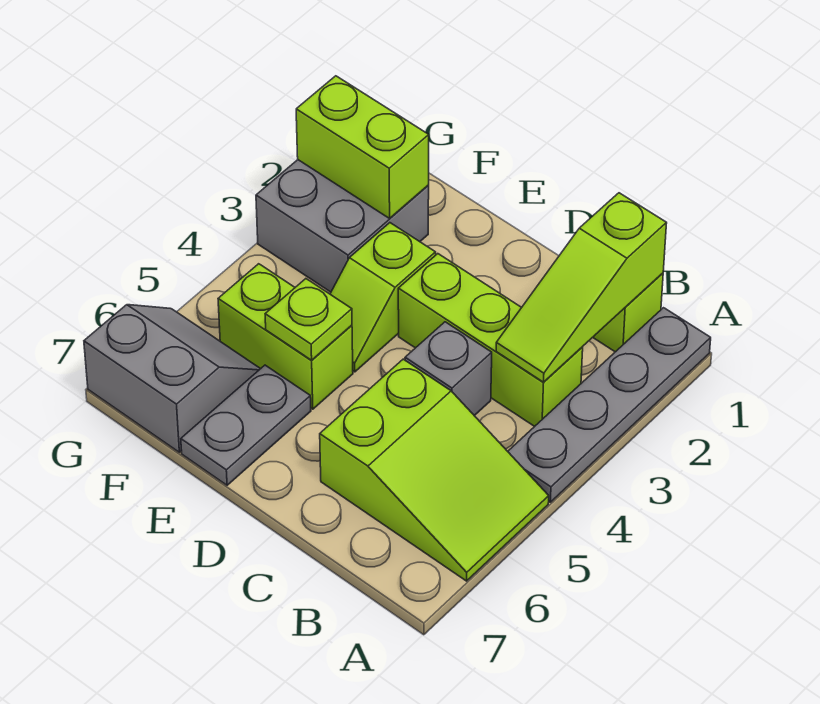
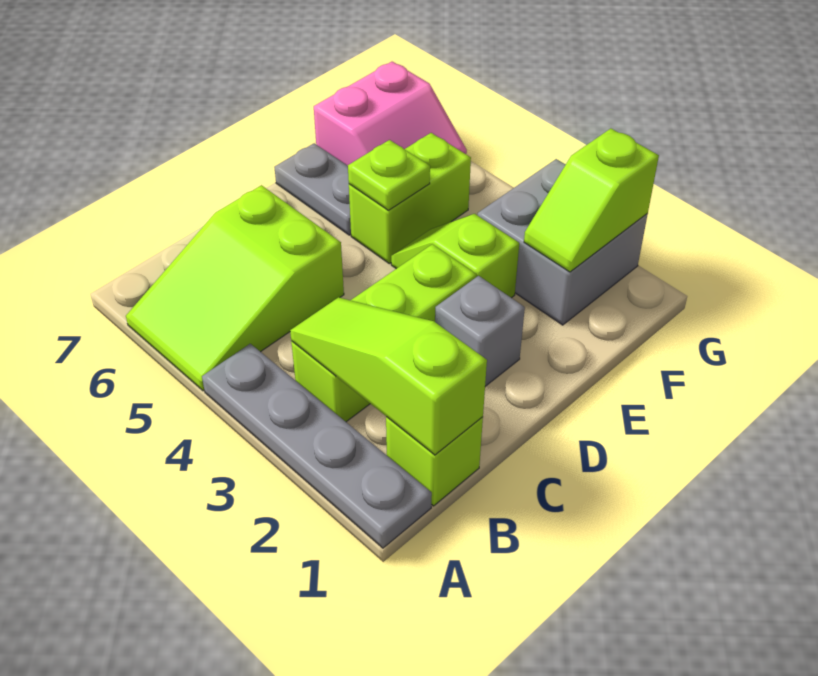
grey 1x1 brick [405,322,492,416] -> grey 1x1 brick moved to [435,276,525,386]
lime 1x2 brick [296,76,429,218] -> lime 1x2 slope [524,128,659,272]
grey 2x2 slope [84,305,260,452] -> pink 2x2 slope [314,62,467,166]

